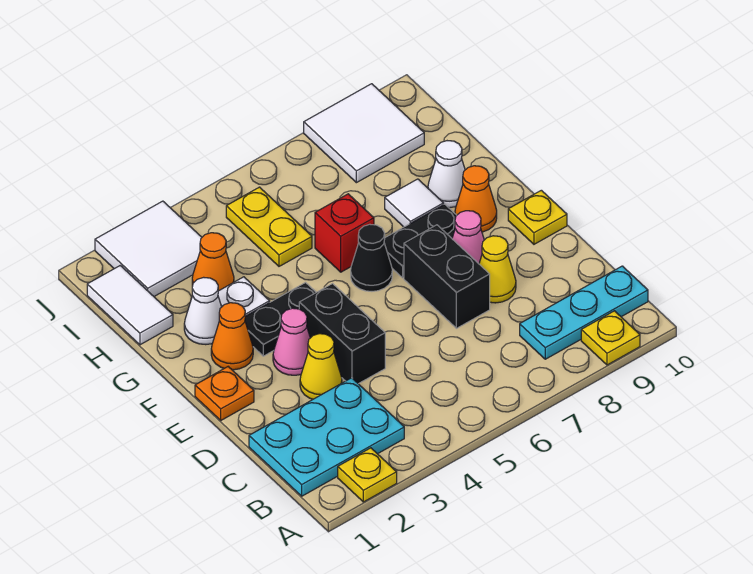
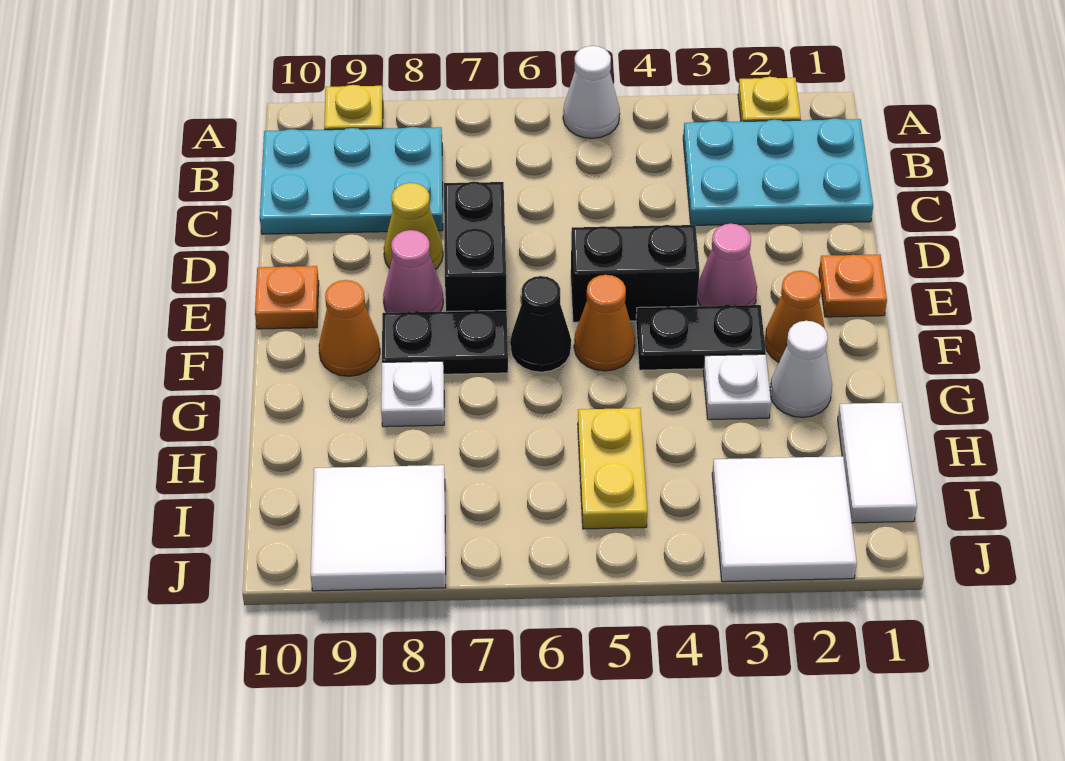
cyan 1x3 plate [520,266,648,359] -> cyan 2x3 plate [260,127,443,234]
yellow 1x1 cone [300,334,342,399] -> none
black 1x2 brick [299,284,385,384] -> black 1x2 brick turned to [571,225,700,322]
yellow 1x1 plate [508,190,567,244] -> orange 1x1 plate [255,266,319,329]
red 1x1 brick [315,194,374,272] -> none
white 1x1 tile [385,179,444,227] -> white 1x1 plate [381,361,444,427]
white 1x1 cone [428,141,465,208] -> white 1x1 cone moved to [563,46,620,138]
orange 1x1 cone [192,233,234,291] -> orange 1x1 cone moved to [574,275,635,371]

